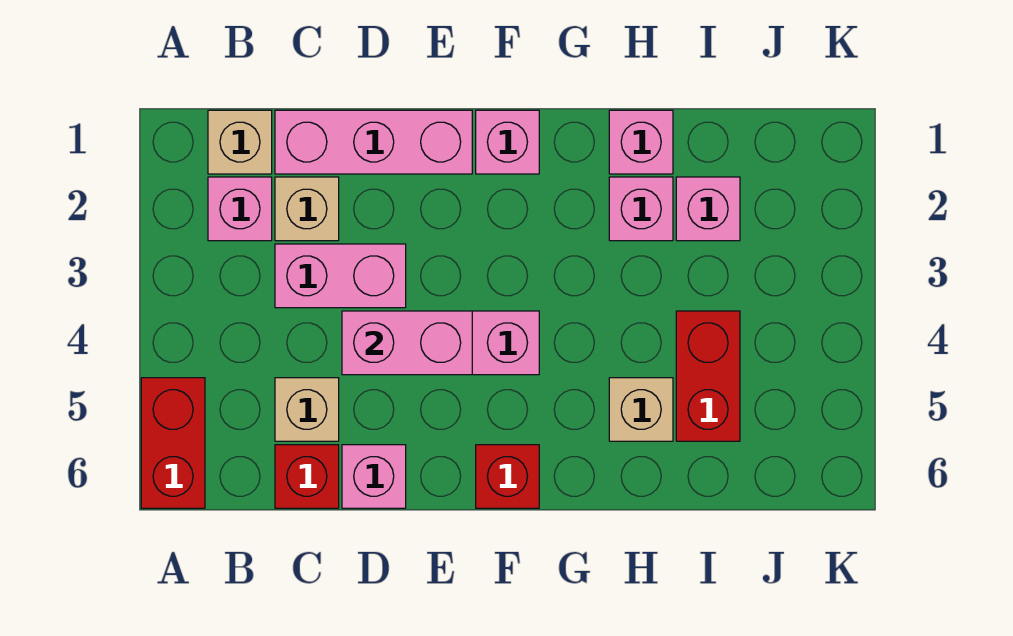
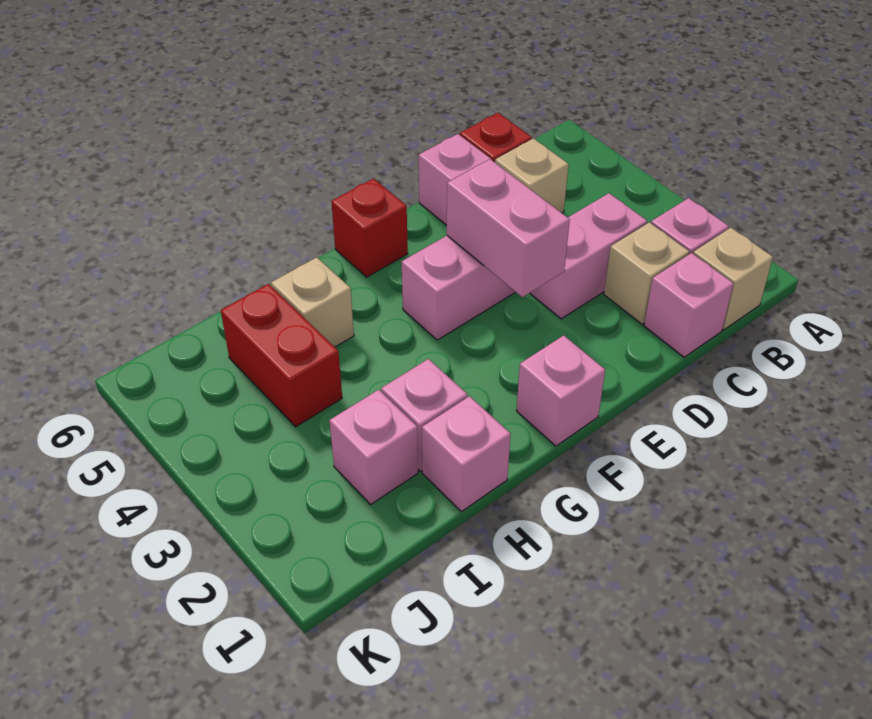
red 1x2 brick [141,378,205,508] -> none
pink 1x3 brick [275,110,472,174] -> pink 1x1 brick [644,253,733,357]
pink 1x2 brick [342,311,472,375] -> pink 1x2 brick turned to [447,159,570,297]

